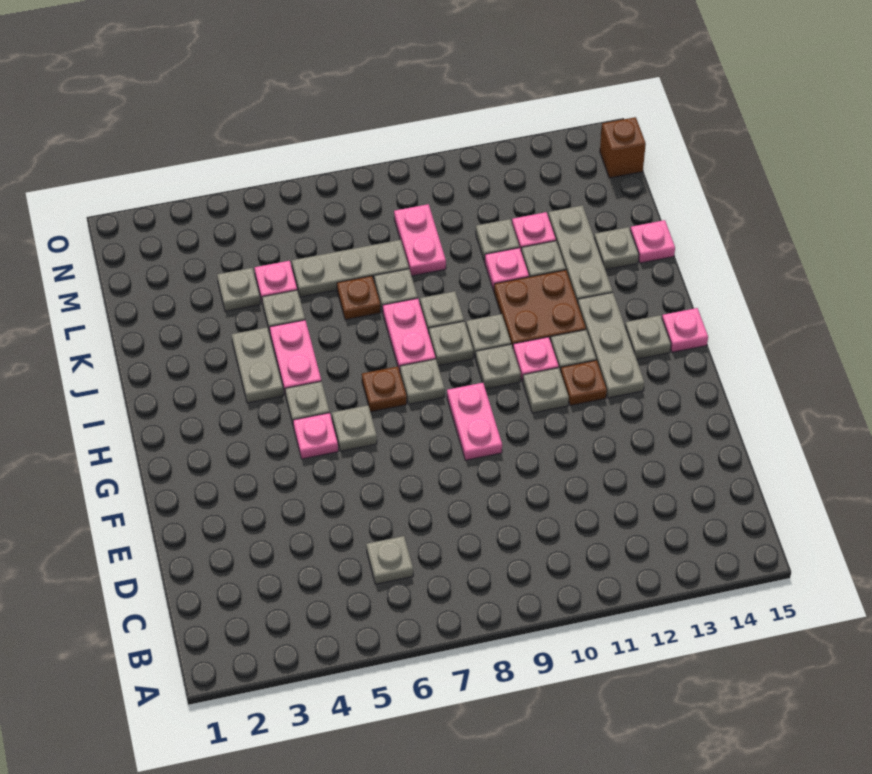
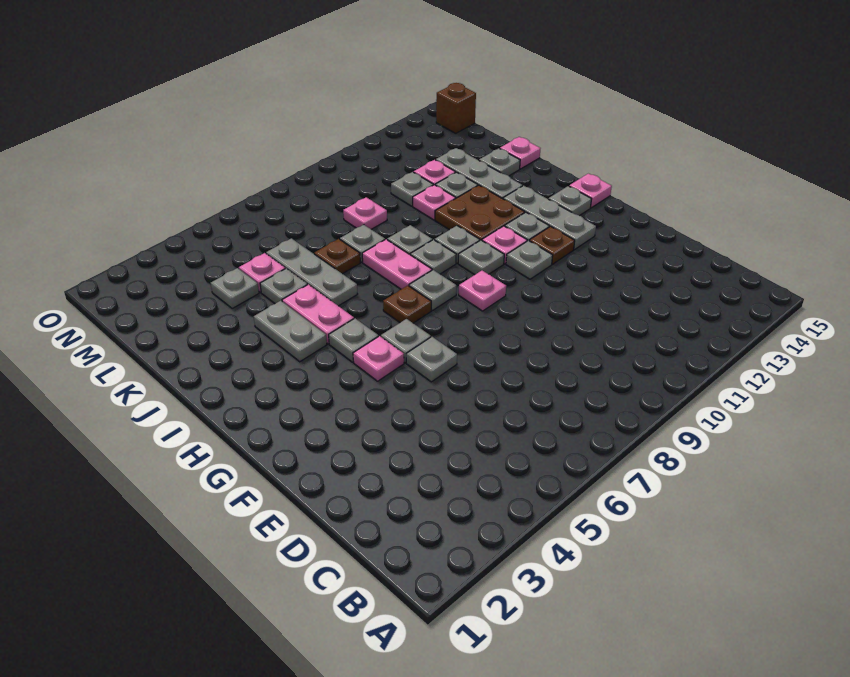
grey 1x1 plate [366,536,413,584] -> grey 1x1 plate moved to [406,337,457,382]
pink 1x2 plate [447,383,502,460] -> pink 1x1 plate [459,271,506,311]
grey 1x3 plate [292,240,409,297] -> grey 1x3 plate turned to [266,238,357,306]
pink 1x2 plate [394,204,446,276] -> pink 1x1 plate [343,197,387,229]

